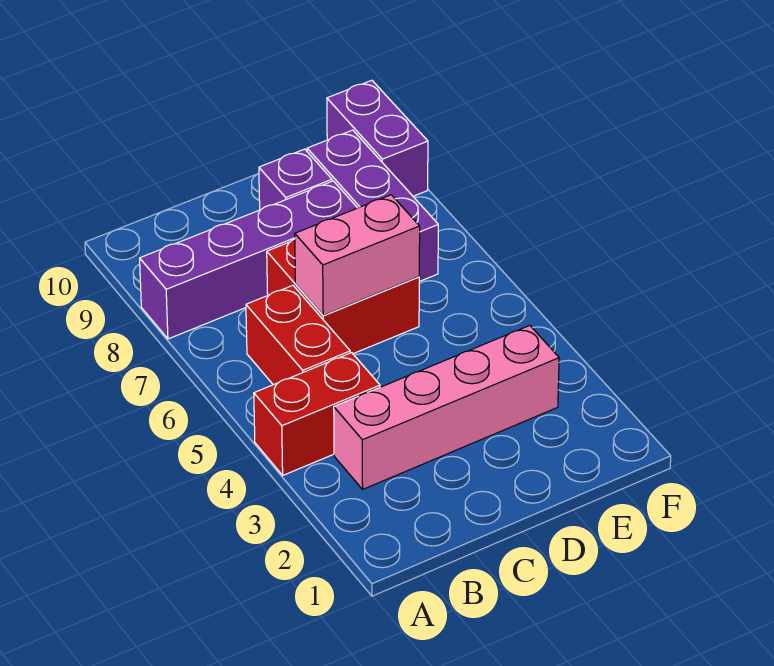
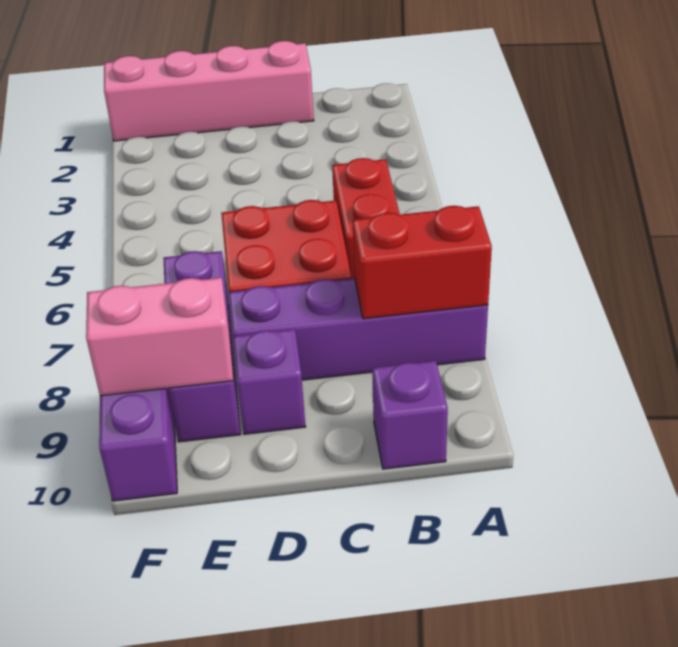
red 1x2 brick [254,353,380,475] -> red 1x2 brick moved to [353,206,492,319]
pink 1x4 brick [334,326,559,489] -> pink 1x4 brick moved to [104,41,314,141]
none -> purple 1x1 brick [372,361,448,469]
pink 1x2 brick [295,195,420,315] -> pink 1x2 brick moved to [86,278,233,396]

